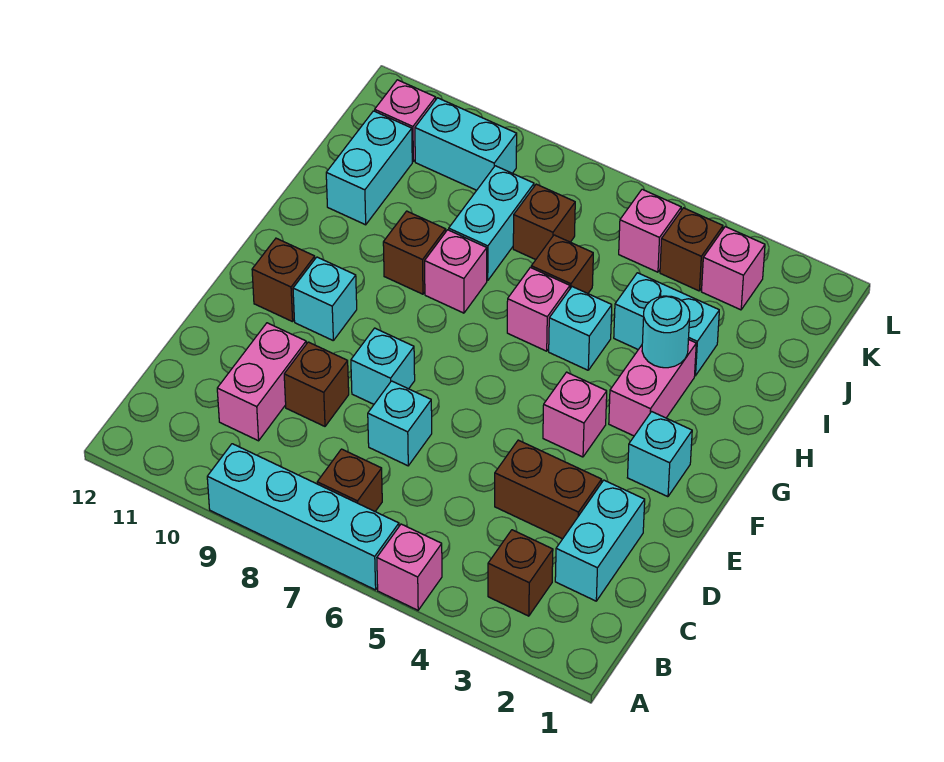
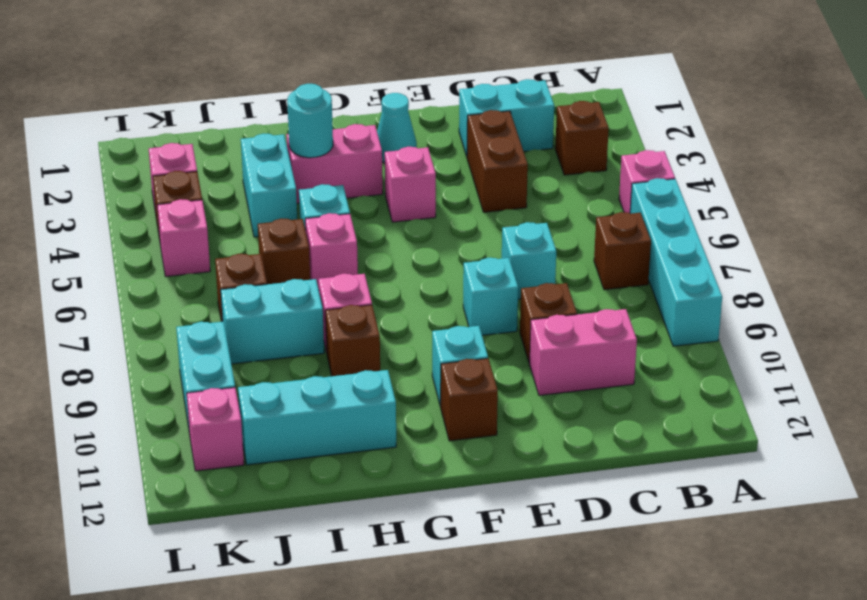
cyan 1x1 brick [627,412,692,497] -> cyan 1x1 cone [377,93,417,163]
cyan 1x2 brick [326,111,412,225] -> cyan 1x3 brick [238,370,396,465]

